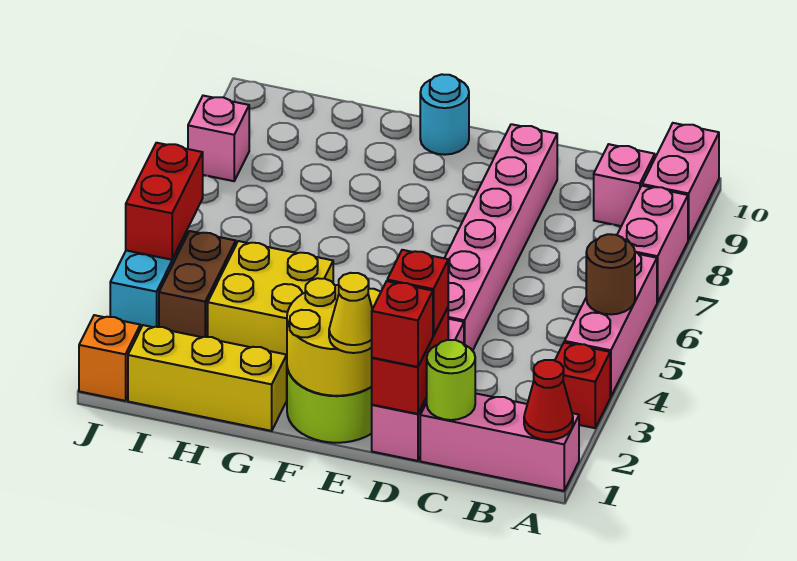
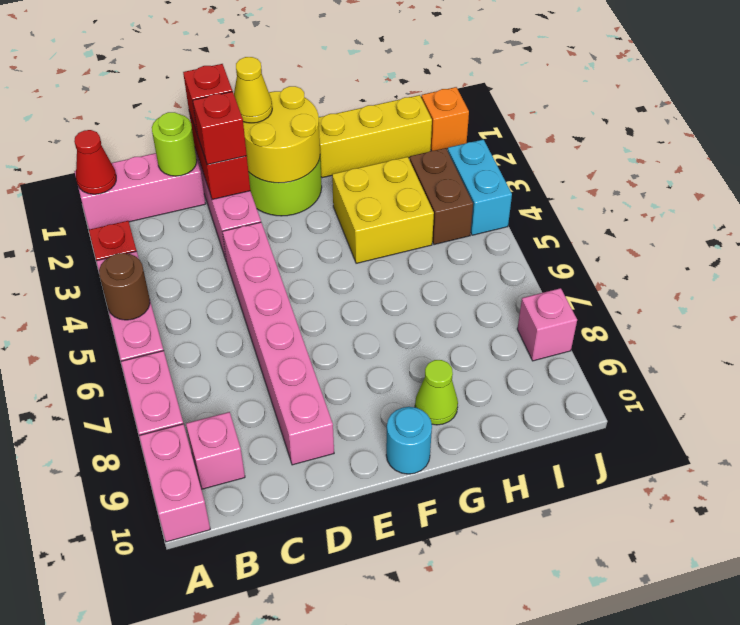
none -> lime 1x1 cone [415,360,458,425]
red 1x2 brick [126,143,203,260] -> none

